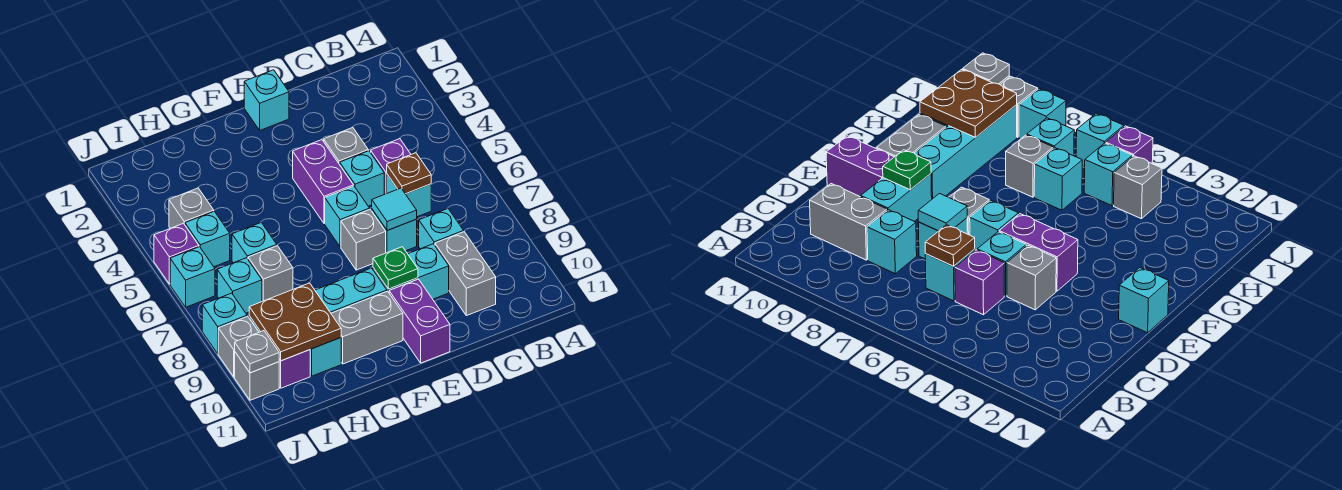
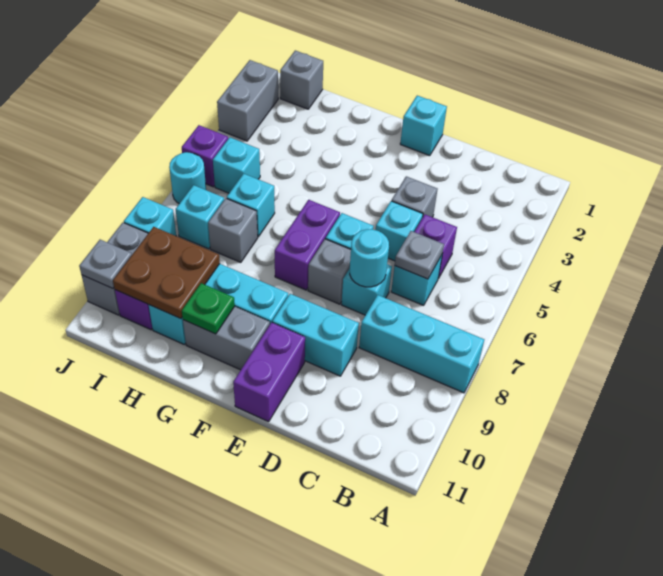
brown 1x1 plate [387,153,431,194] -> grey 1x1 plate [395,231,444,279]
cyan 1x1 brick [419,209,464,249] -> cyan 1x3 brick [359,295,484,393]
grey 1x2 brick [435,232,496,316] -> grey 1x2 brick moved to [217,60,278,141]
cyan 1x1 tile [372,188,417,231] -> cyan 1x1 round brick [350,229,389,287]
purple 1x2 brick [293,140,353,224] -> purple 1x2 brick moved to [275,200,340,290]
green 1x1 plate [373,247,418,289] -> green 1x1 plate moved to [182,283,235,334]
grey 1x1 brick [169,188,214,228] -> grey 1x1 brick moved to [280,50,323,109]
cyan 1x1 brick [170,247,215,307] -> cyan 1x1 round brick [169,152,206,204]

